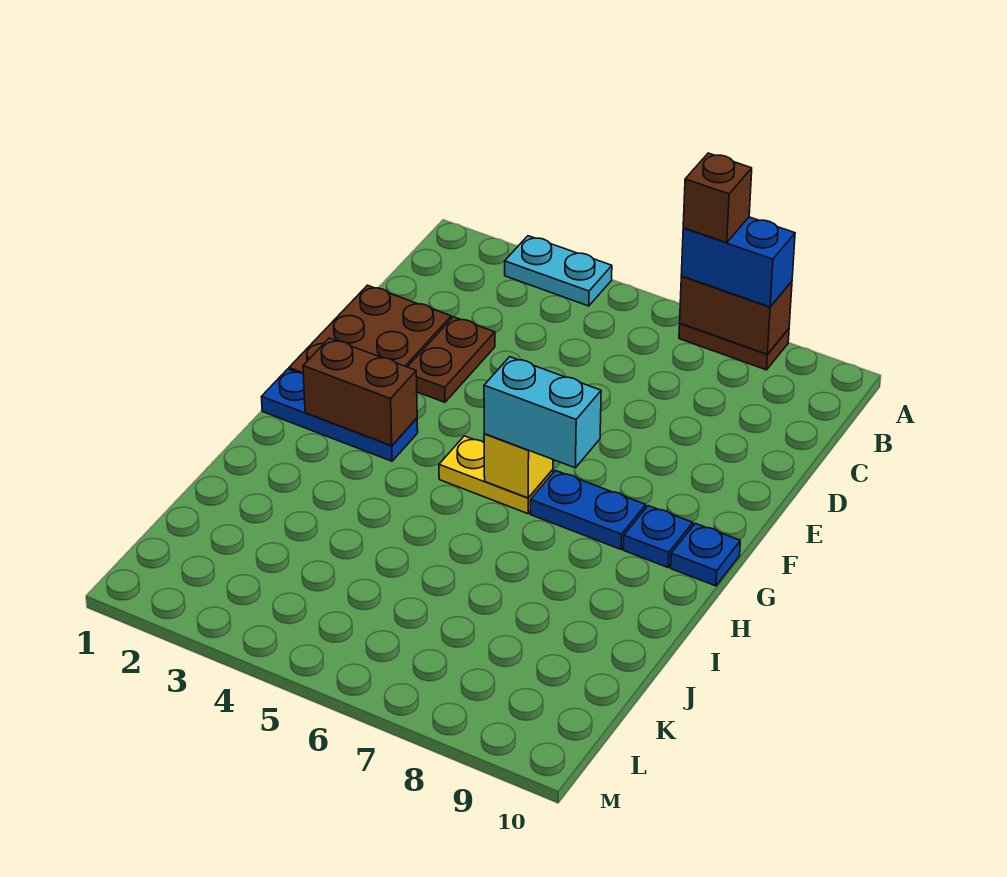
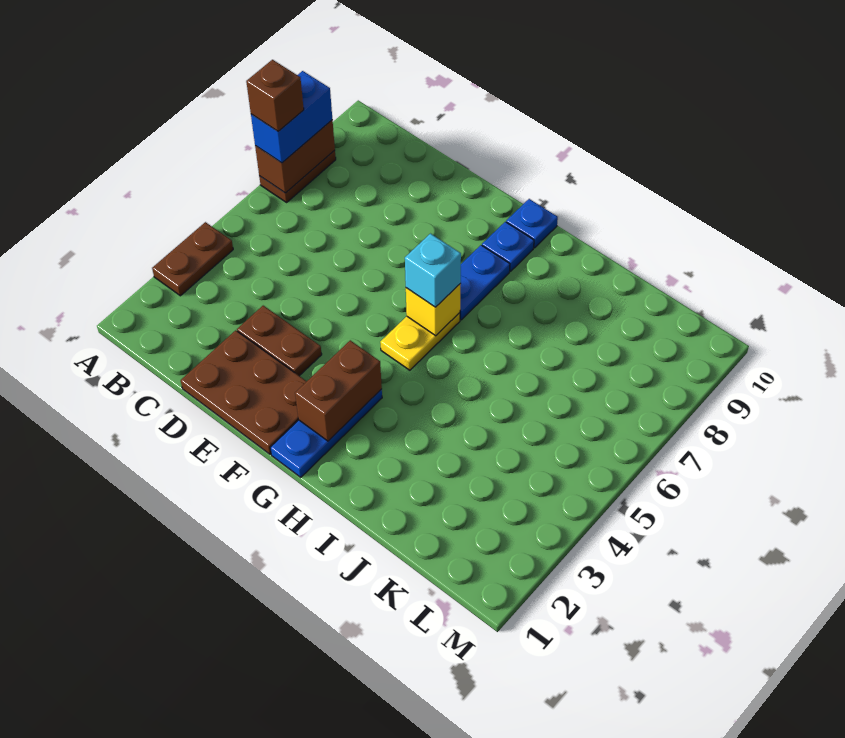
cyan 1x2 plate [505,236,612,306] -> brown 1x2 plate [152,222,233,296]
cyan 1x2 brick [484,357,601,468] -> cyan 1x1 brick [405,234,461,307]

